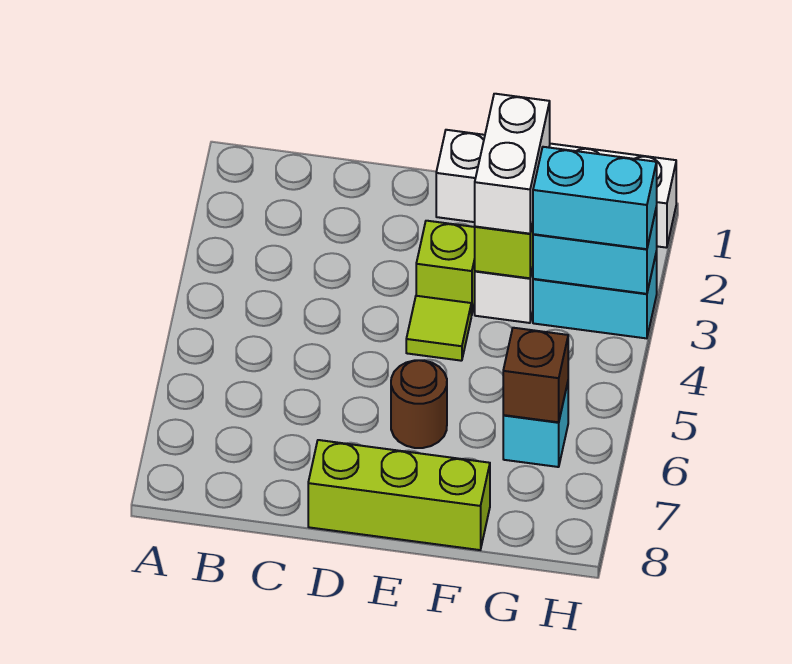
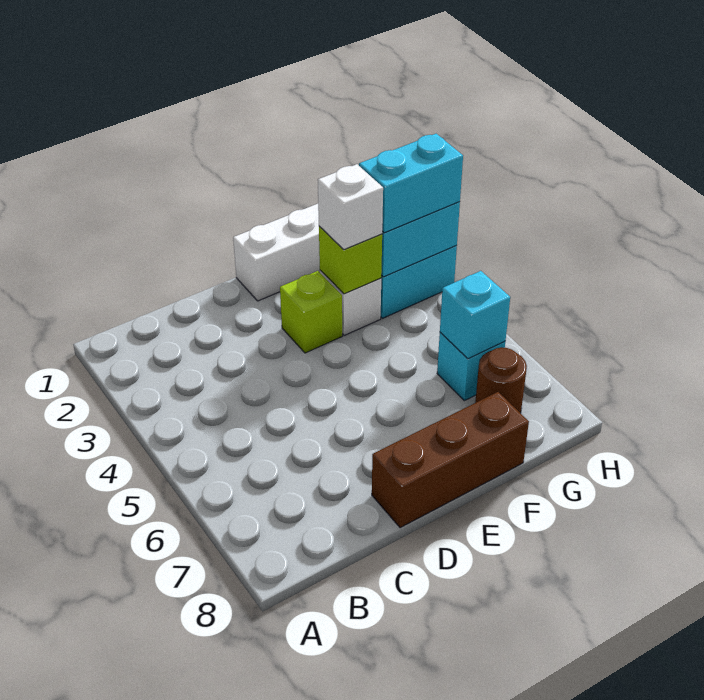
lime 1x3 brick [308,440,490,550] -> brown 1x3 brick [372,392,529,528]
lime 1x1 tile [406,296,471,361] -> none
brown 1x1 round brick [391,360,447,448] -> brown 1x1 round brick moved to [475,347,527,413]
white 1x2 brick [475,94,550,234] -> white 1x1 brick [318,164,383,250]
brown 1x1 brick [503,328,568,422] -> cyan 1x1 brick [440,271,510,359]

